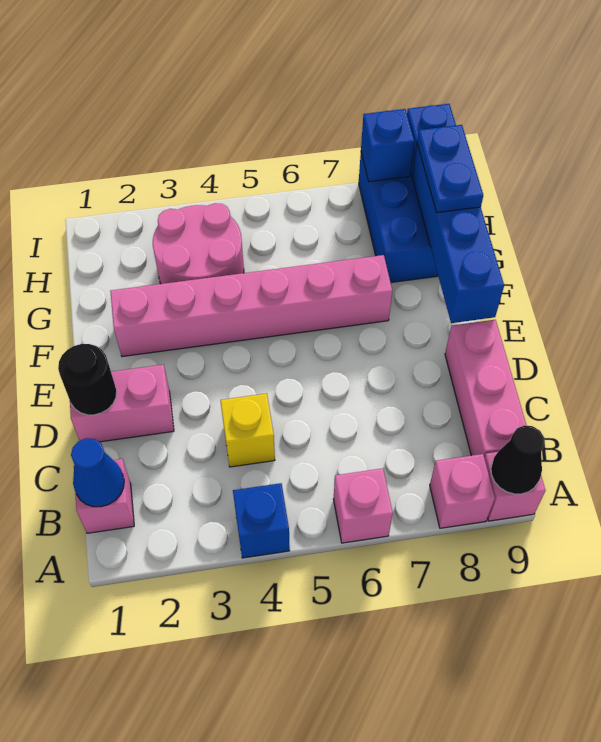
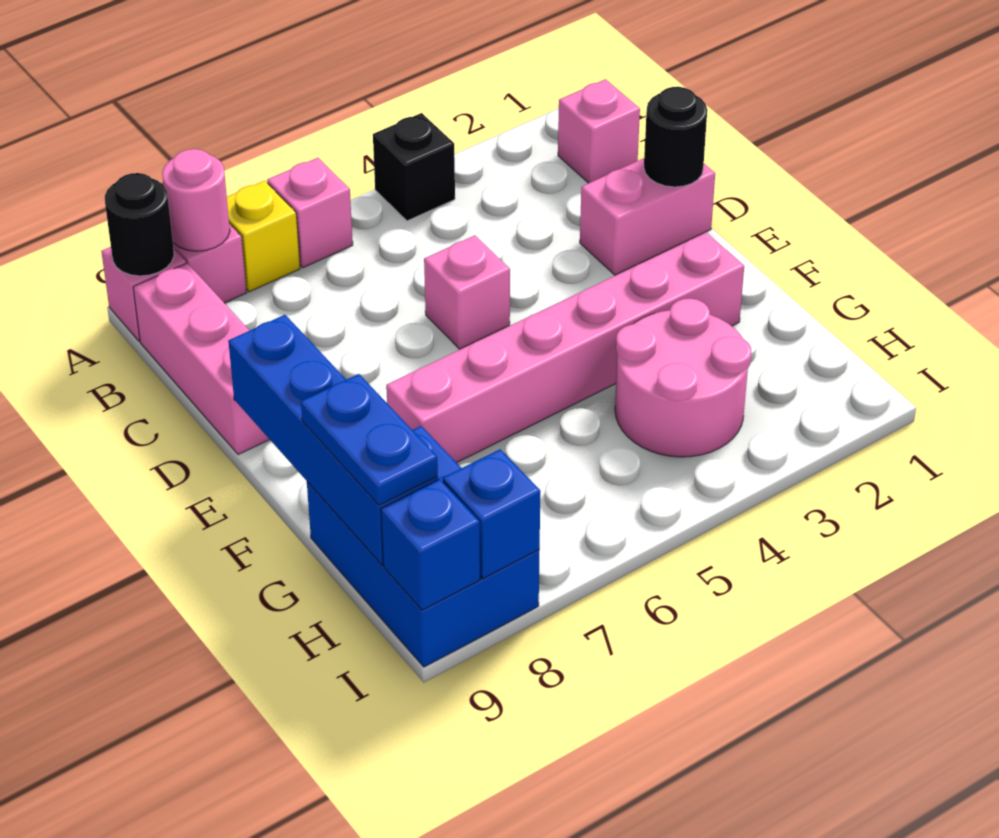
blue 1x1 brick [233,483,290,558] -> black 1x1 brick [373,113,455,221]
none -> pink 1x1 round brick [162,149,230,251]
black 1x1 cone [491,425,544,494] -> black 1x1 round brick [105,173,174,276]
blue 1x1 cone [71,438,124,507] -> none
yellow 1x1 brick [220,393,275,467] -> yellow 1x1 brick moved to [227,181,300,292]
none -> pink 1x1 brick [424,235,510,349]

